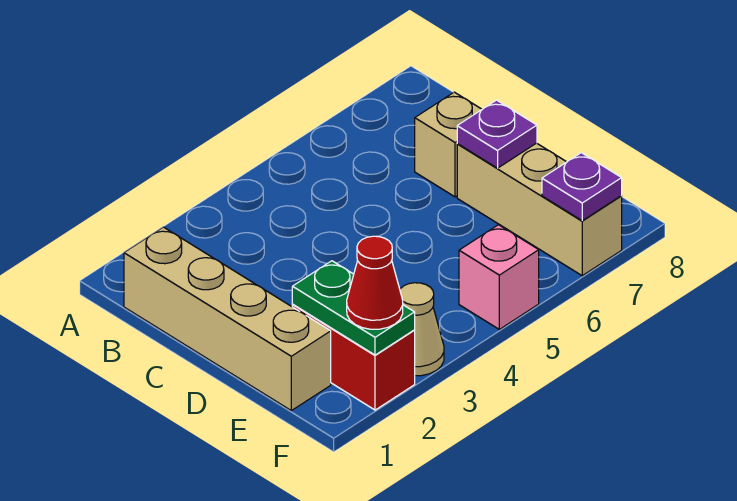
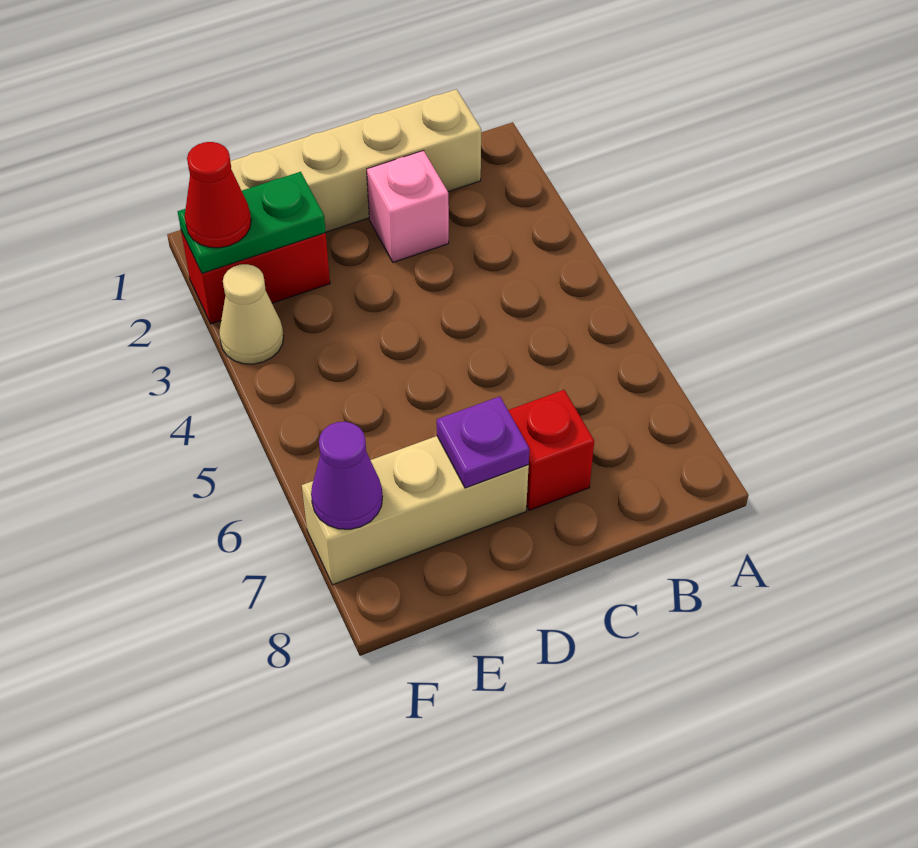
tan 1x1 brick [415,92,482,197] -> red 1x1 brick [508,390,594,510]
pink 1x1 brick [459,225,539,329] -> pink 1x1 brick moved to [367,151,449,262]
purple 1x1 plate [542,153,622,221] -> purple 1x1 cone [311,422,383,529]

